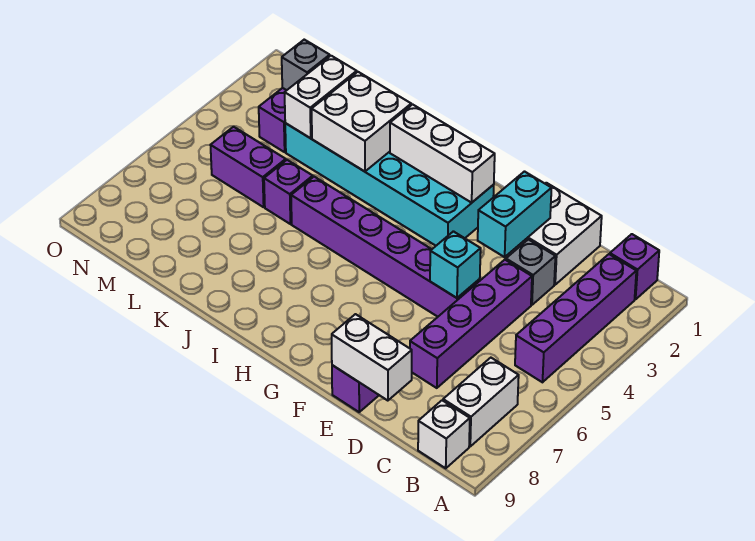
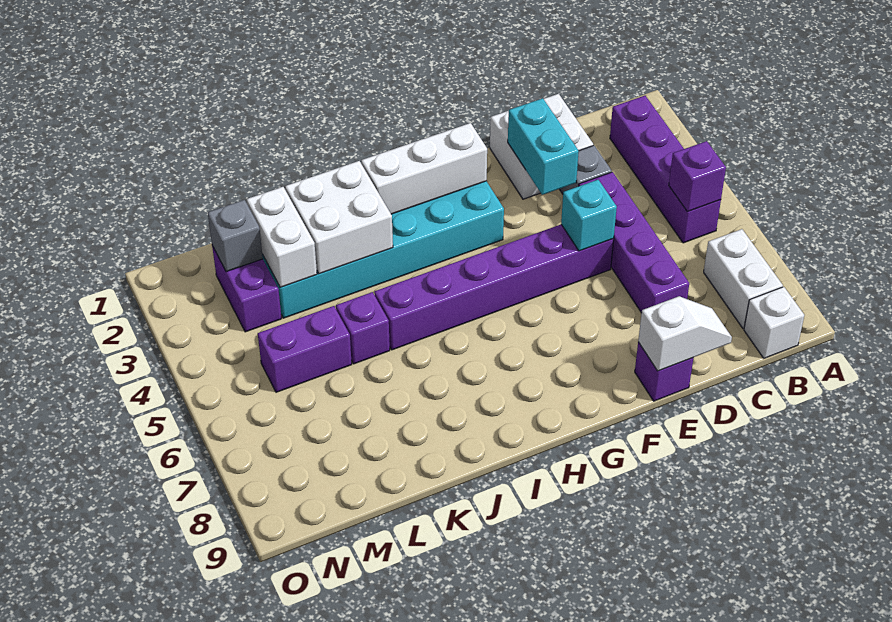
purple 1x1 brick [610,234,659,299] -> purple 1x1 brick moved to [669,141,726,212]
white 1x2 brick [332,314,412,401] -> white 1x2 slope [638,296,732,371]

